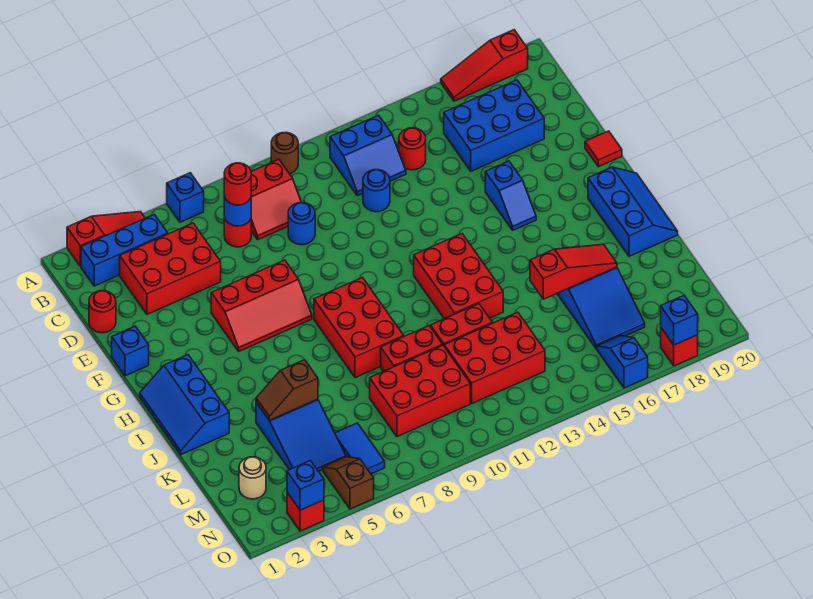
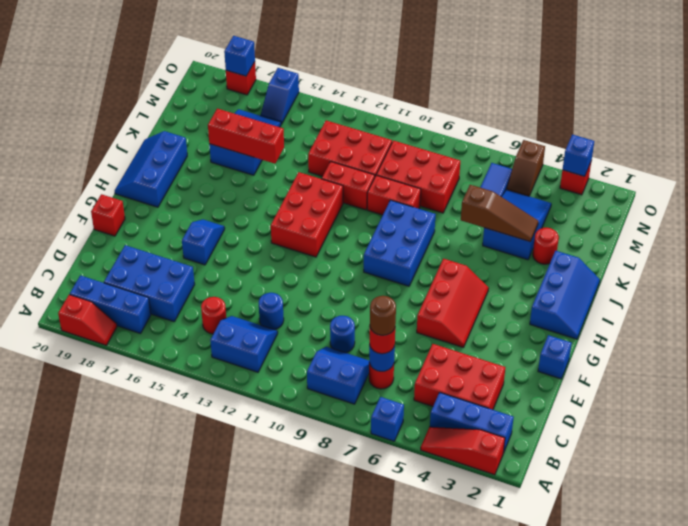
brown 1x1 round brick [271,132,298,174] -> brown 1x1 round brick moved to [370,296,396,335]
red 1x3 slope [441,30,528,101] -> red 1x2 slope [58,295,117,345]
red 2x2 slope [251,159,302,240] -> blue 2x2 slope [307,347,369,404]
none -> blue 1x3 brick [70,275,151,334]
red 1x1 round brick [89,291,116,333] -> red 1x1 round brick moved to [533,228,559,264]
red 2x3 slope [211,260,312,351] -> red 2x3 slope turned to [417,259,489,348]
red 1x1 tile [585,131,622,167] -> red 1x1 brick [91,194,125,236]
red 2x3 brick [314,278,404,378] -> blue 2x3 brick [364,200,436,286]
brown 1x2 slope [256,360,318,420] -> brown 1x3 slope [461,185,538,242]
red 1x3 slope [530,244,617,299] -> red 1x3 brick [208,109,284,164]
tan 1x1 round brick [239,457,266,499] -> none

